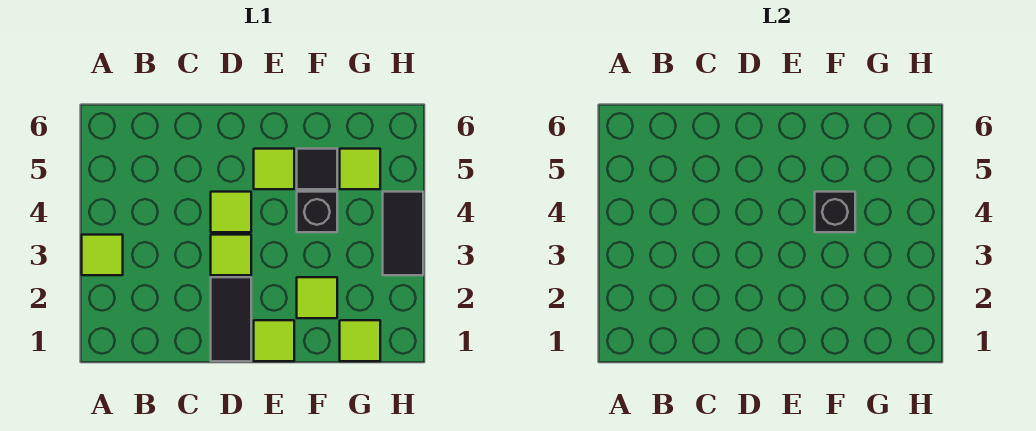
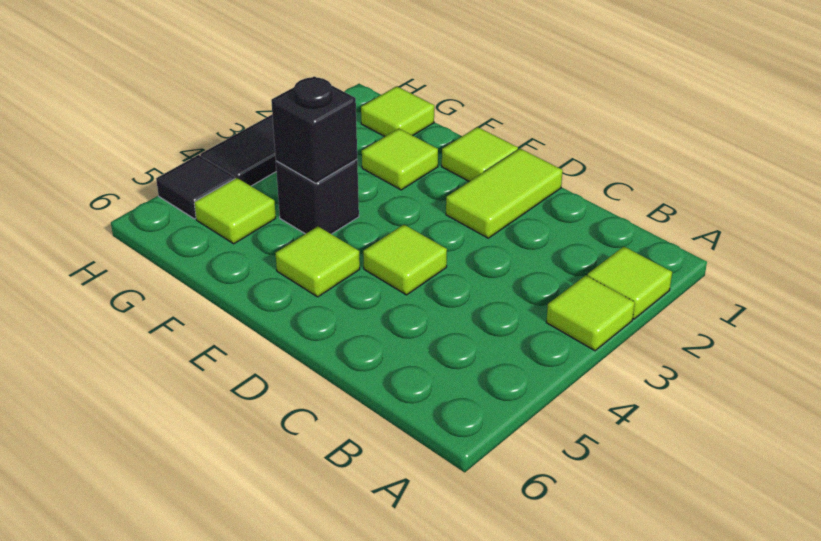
black 1x2 tile [211,277,251,361] -> lime 1x2 tile [446,149,563,238]
lime 1x1 tile [211,235,251,275] -> lime 1x1 tile moved to [587,247,672,319]
black 1x1 tile [297,149,337,189] -> black 1x1 tile moved to [156,155,235,219]

